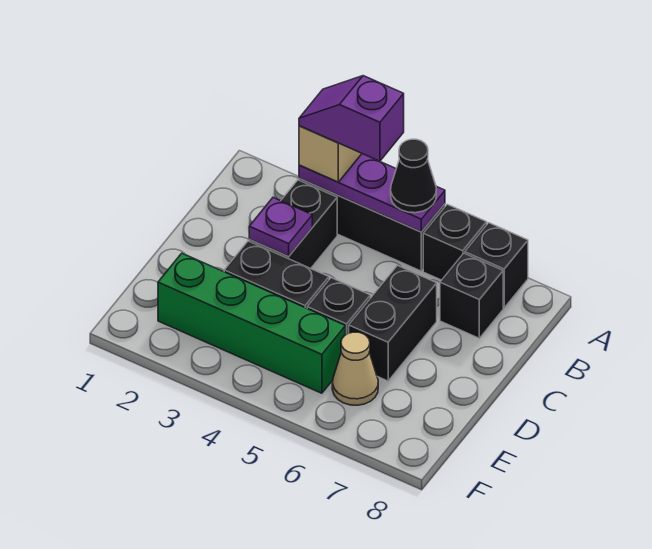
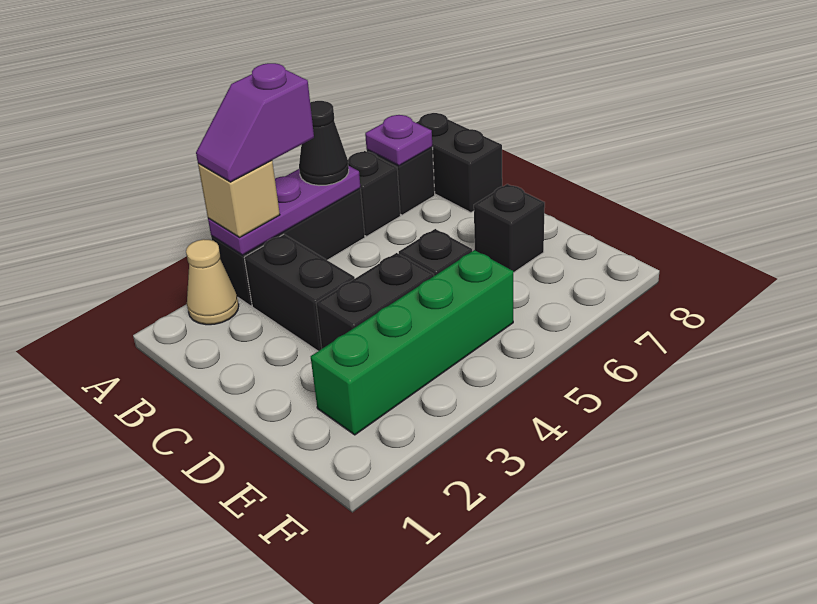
black 1x1 brick [440,253,503,338] -> black 1x1 brick moved to [474,184,545,273]
purple 1x1 plate [249,198,312,256] -> purple 1x1 plate moved to [365,115,432,166]
black 1x2 brick [349,266,437,381] -> black 1x2 brick moved to [416,113,502,213]
tan 1x1 cone [332,332,378,405] -> tan 1x1 cone moved to [186,239,239,325]

